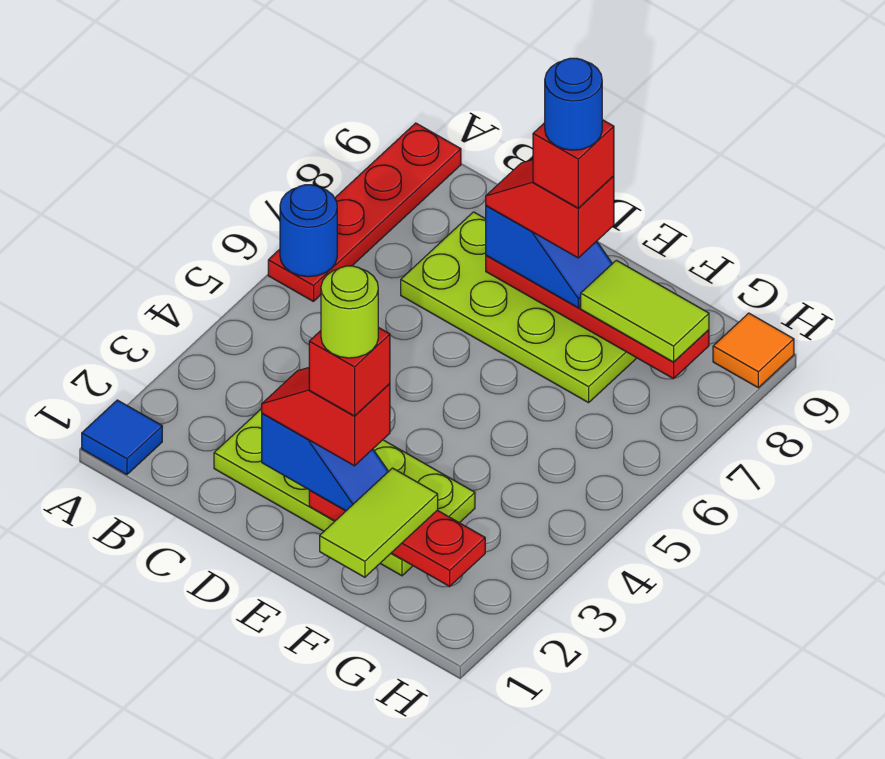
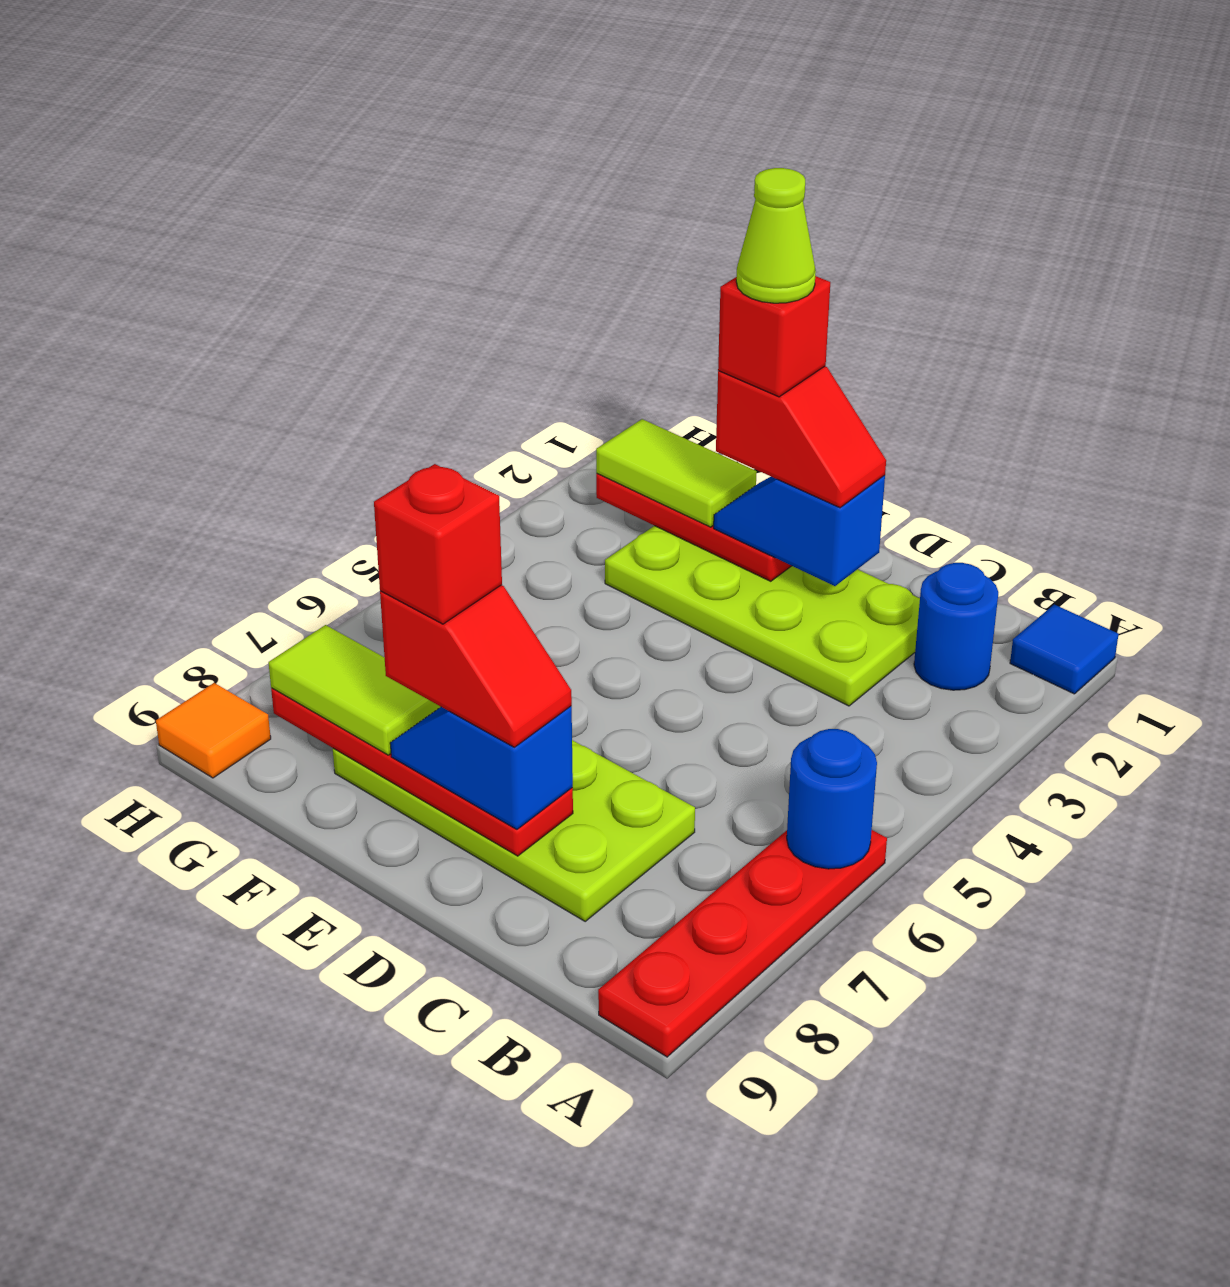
lime 1x1 round brick [321,266,378,358] -> lime 1x1 cone [736,168,816,303]
blue 1x1 round brick [545,58,602,150] -> blue 1x1 round brick moved to [914,563,998,690]
lime 1x2 tile [320,468,438,577] -> lime 1x2 tile turned to [596,419,757,527]

